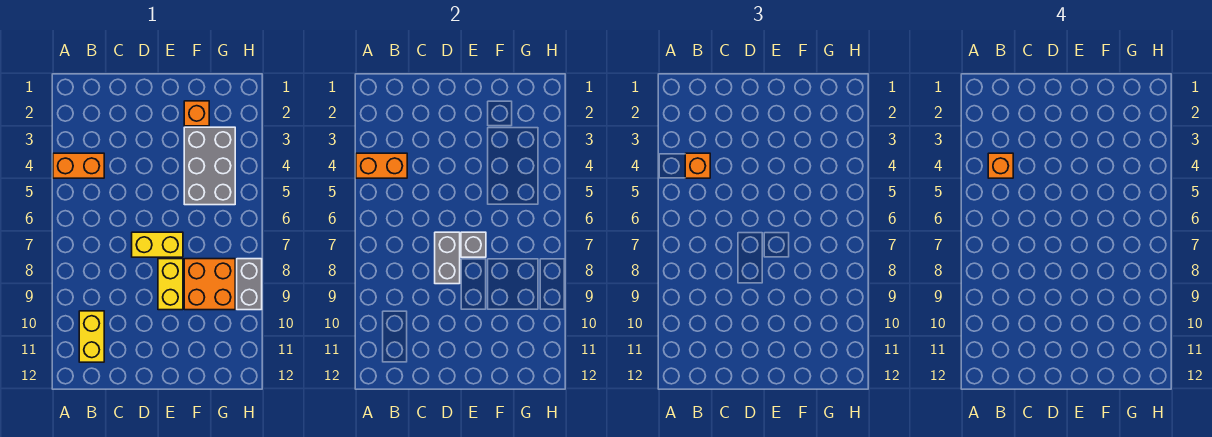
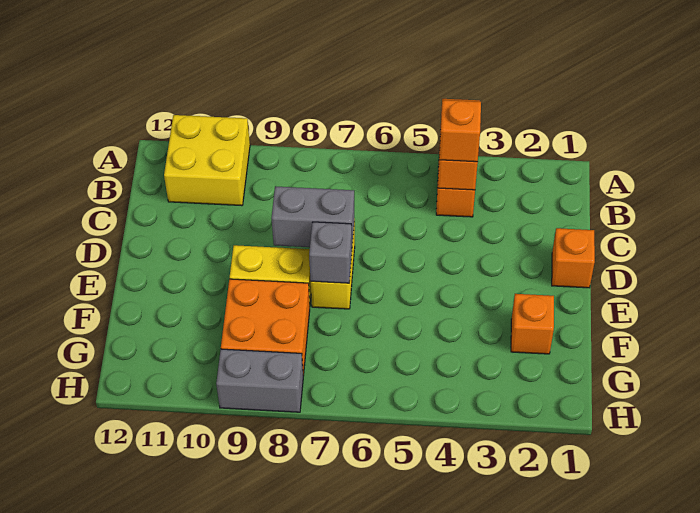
orange 1x1 brick [988,153,1013,178] -> orange 1x1 brick moved to [552,228,595,288]
yellow 1x2 brick [79,311,104,362] -> yellow 2x2 brick [164,115,250,206]
grey 2x3 brick [184,127,235,205] -> none

